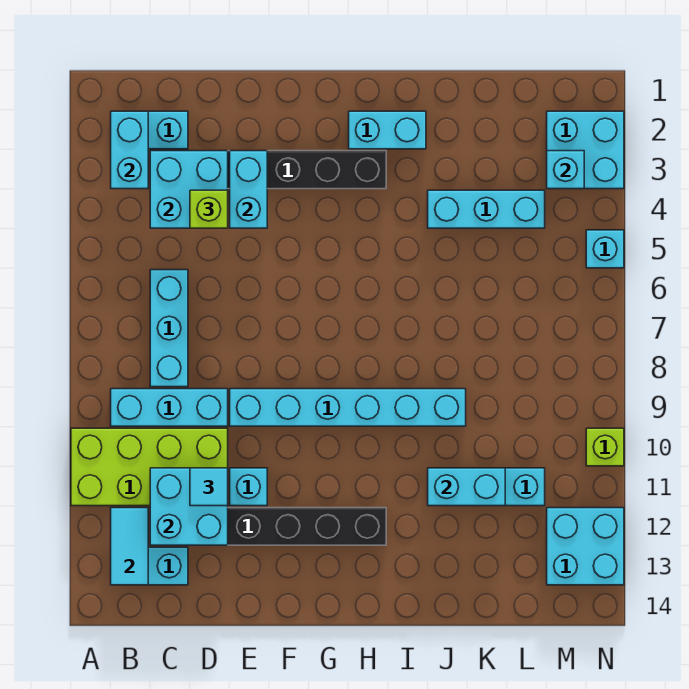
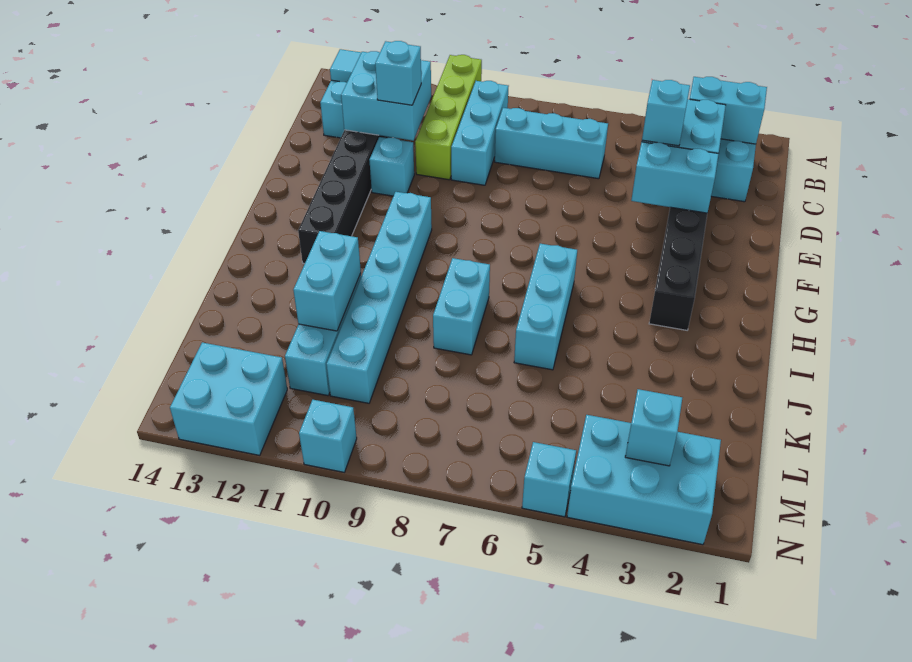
lime 2x4 brick [71,428,228,506] -> lime 1x4 brick [415,55,482,180]
lime 1x1 brick [190,190,228,228] -> cyan 1x1 brick [642,80,690,146]
cyan 1x1 tile [190,468,228,506] -> cyan 1x1 brick [375,41,421,105]
cyan 1x6 brick [230,389,466,426] -> cyan 1x6 brick moved to [327,192,432,403]
cyan 1x2 brick [349,111,426,149] -> cyan 1x2 brick moved to [433,258,490,355]
cyan 1x3 brick [428,190,545,228] -> cyan 1x3 brick moved to [514,244,577,370]
cyan 2x2 brick [547,111,624,189] -> cyan 2x3 brick [567,415,721,545]
lime 1x1 brick [586,428,624,466] -> cyan 1x1 brick [299,400,357,472]

